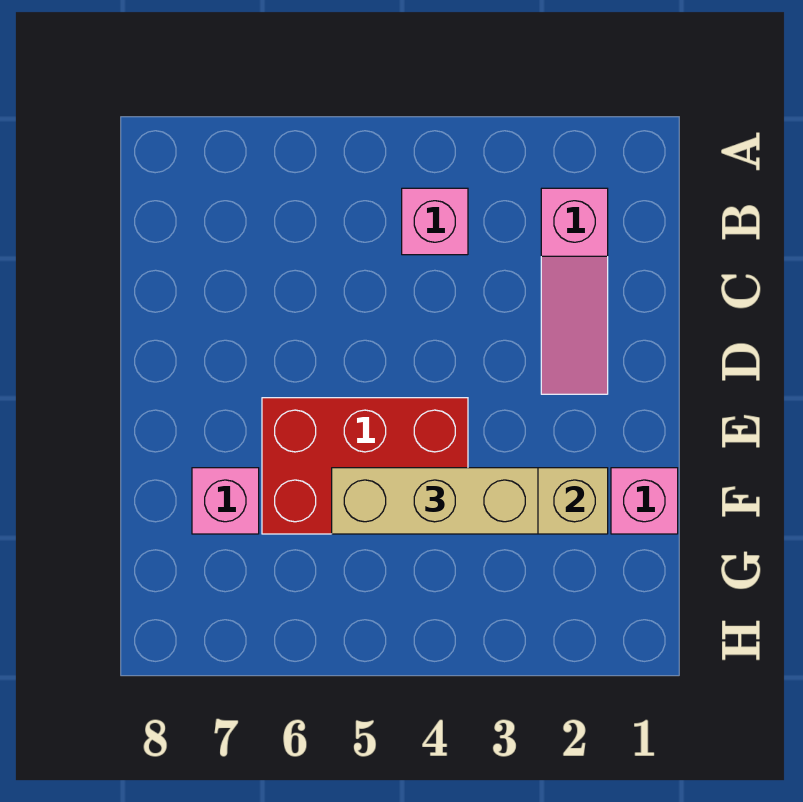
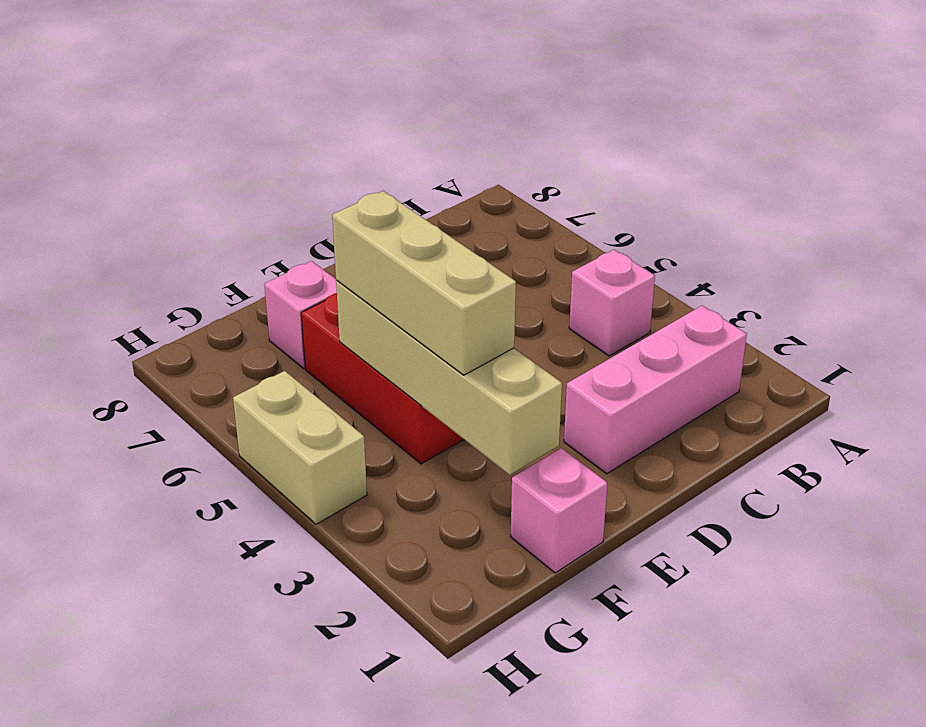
pink 1x3 slope [541,188,608,394] -> pink 1x3 brick [564,306,747,474]
none -> tan 1x2 brick [233,371,367,524]

